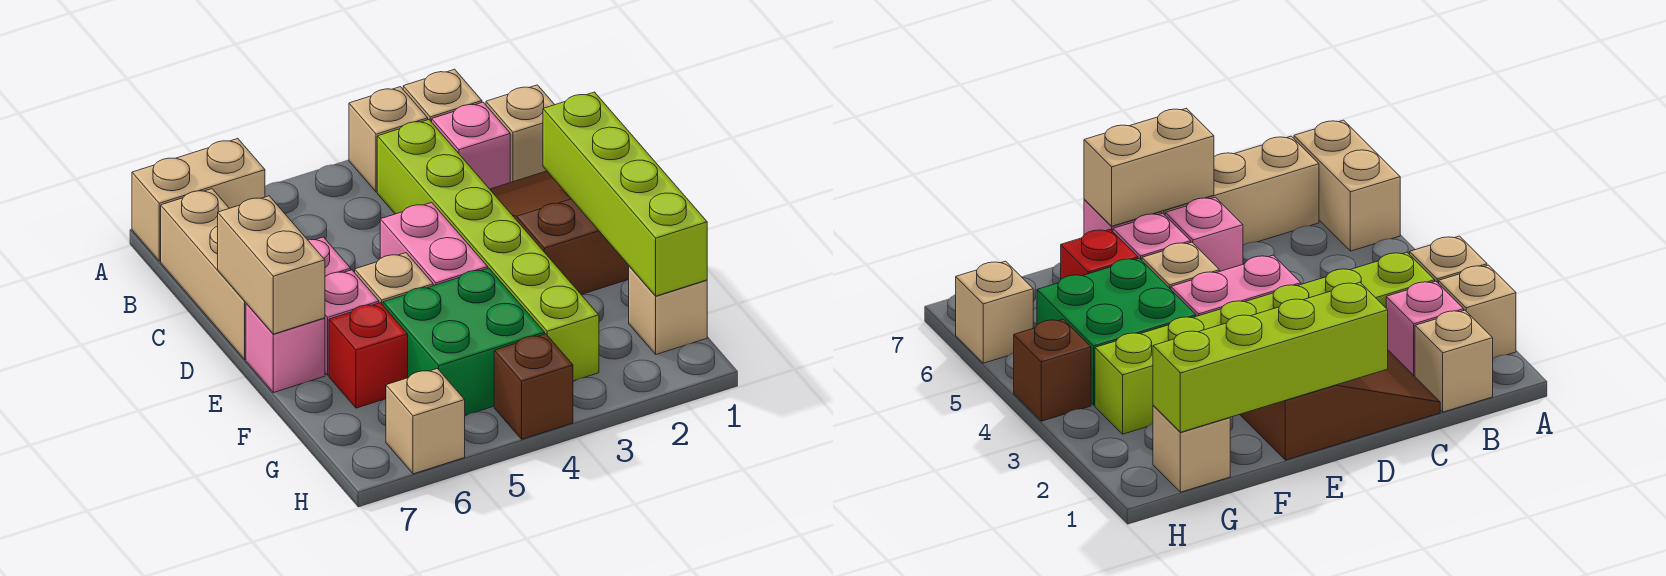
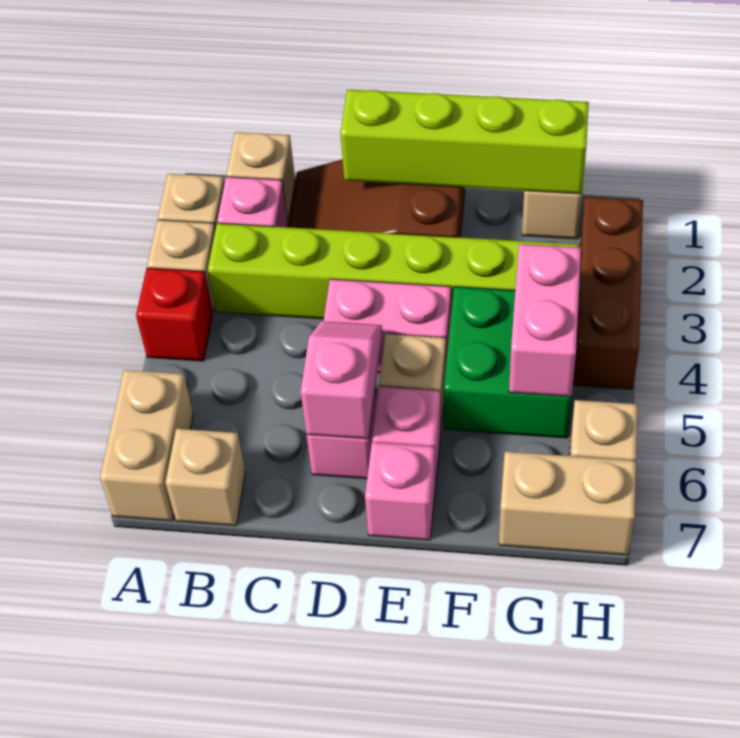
tan 1x3 brick [161,189,246,360] -> tan 1x1 brick [165,429,246,526]
none -> pink 1x2 slope [301,321,382,439]
tan 1x2 brick [218,196,325,334] -> tan 1x2 brick moved to [499,452,636,555]
red 1x1 brick [329,303,408,408] -> red 1x1 brick moved to [136,268,213,361]
none -> pink 1x2 brick [509,244,581,397]
brown 1x1 brick [494,334,573,439] -> brown 1x3 brick [573,197,643,389]

